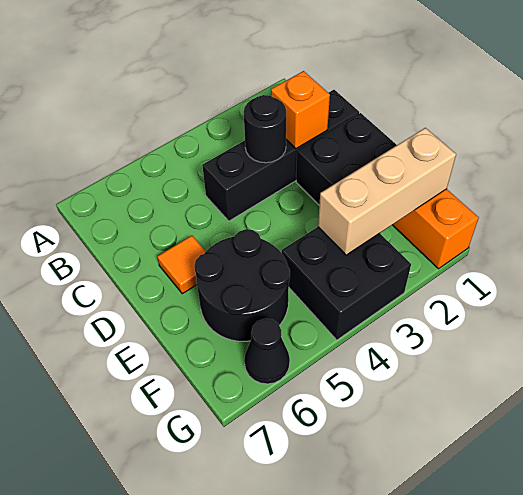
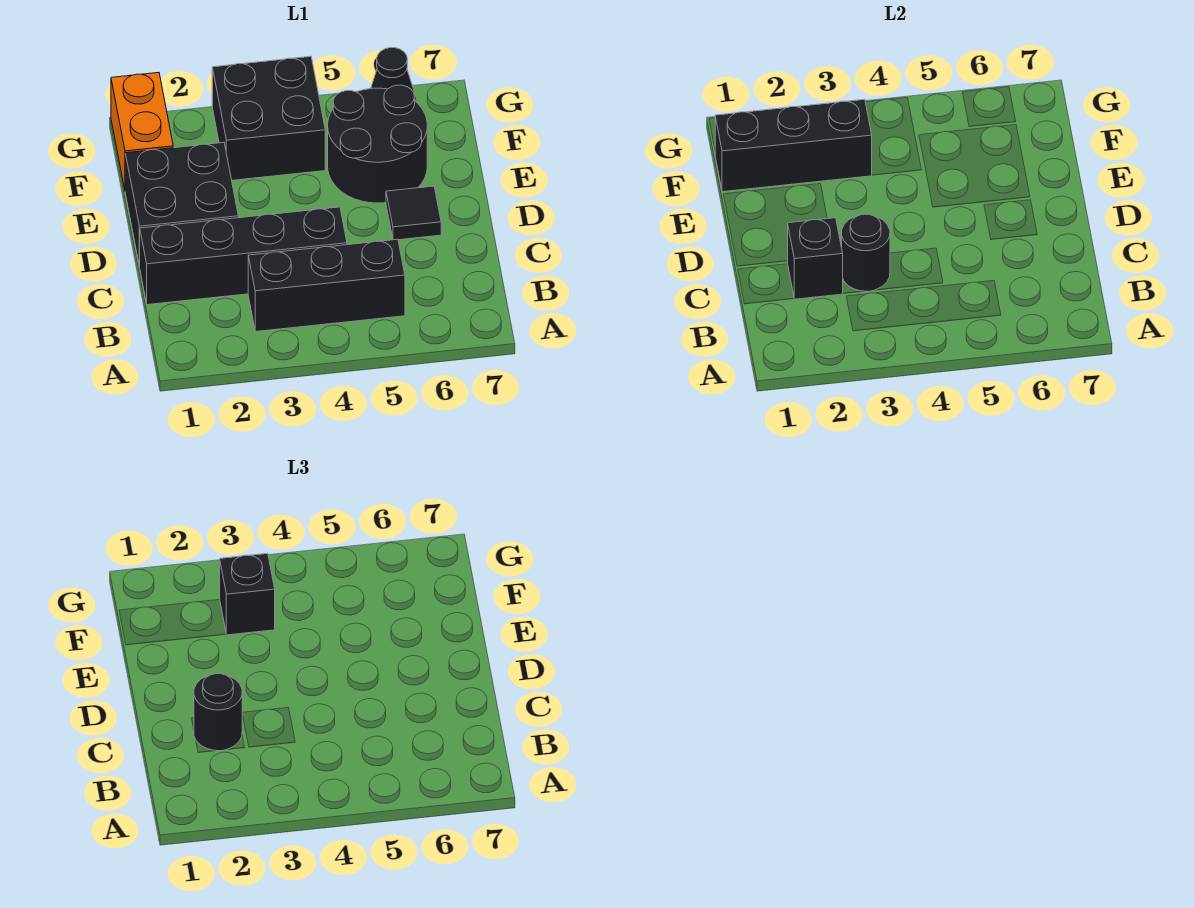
none -> black 1x3 brick [248,239,405,332]
orange 1x1 brick [271,71,330,149] -> black 1x1 brick [788,218,843,299]
none -> black 1x1 round brick [194,674,242,751]
orange 1x1 tile [157,236,206,294] -> black 1x1 tile [386,186,441,240]
tan 1x3 brick [318,128,456,255] -> black 1x3 brick [715,99,872,192]
none -> black 1x1 brick [220,553,275,635]

